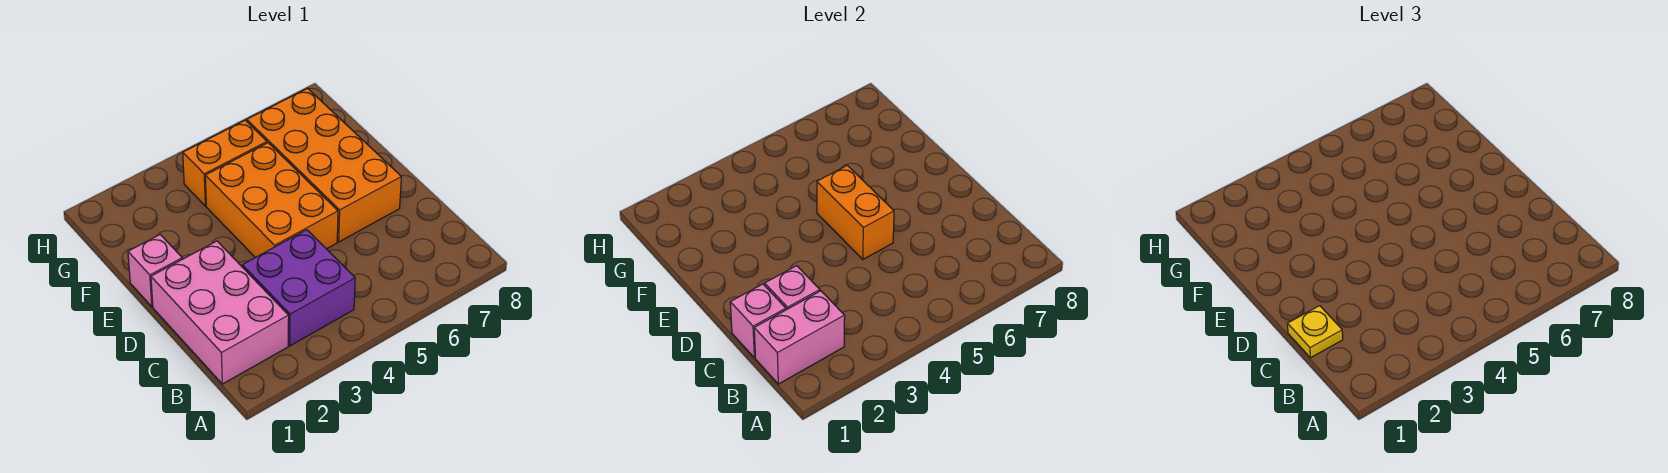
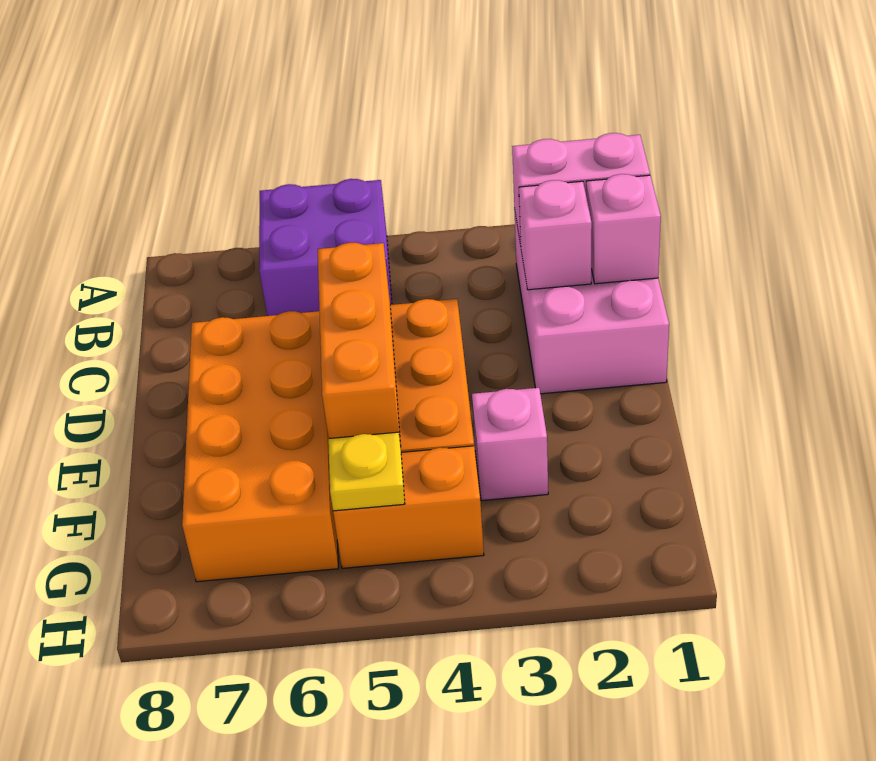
purple 2x2 brick [242,230,355,346] -> purple 2x2 brick moved to [259,179,392,316]
yellow 1x1 plate [1288,306,1343,358] -> yellow 1x1 plate moved to [328,432,405,511]
orange 1x2 brick [817,165,894,259] -> orange 1x3 brick [318,243,401,446]
pink 1x1 brick [128,235,182,307] -> pink 1x1 brick moved to [472,388,548,501]

